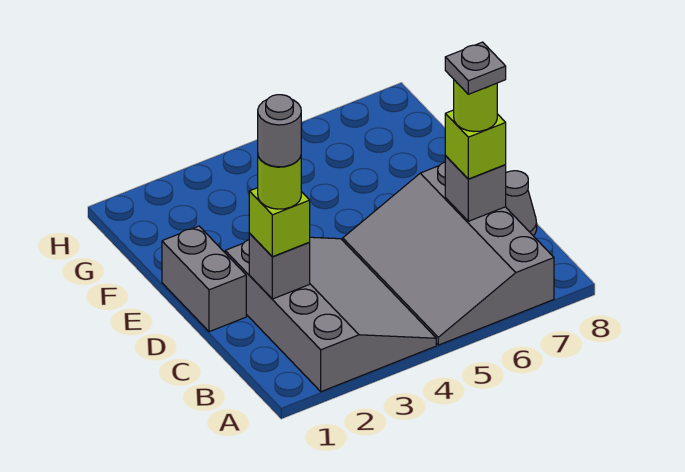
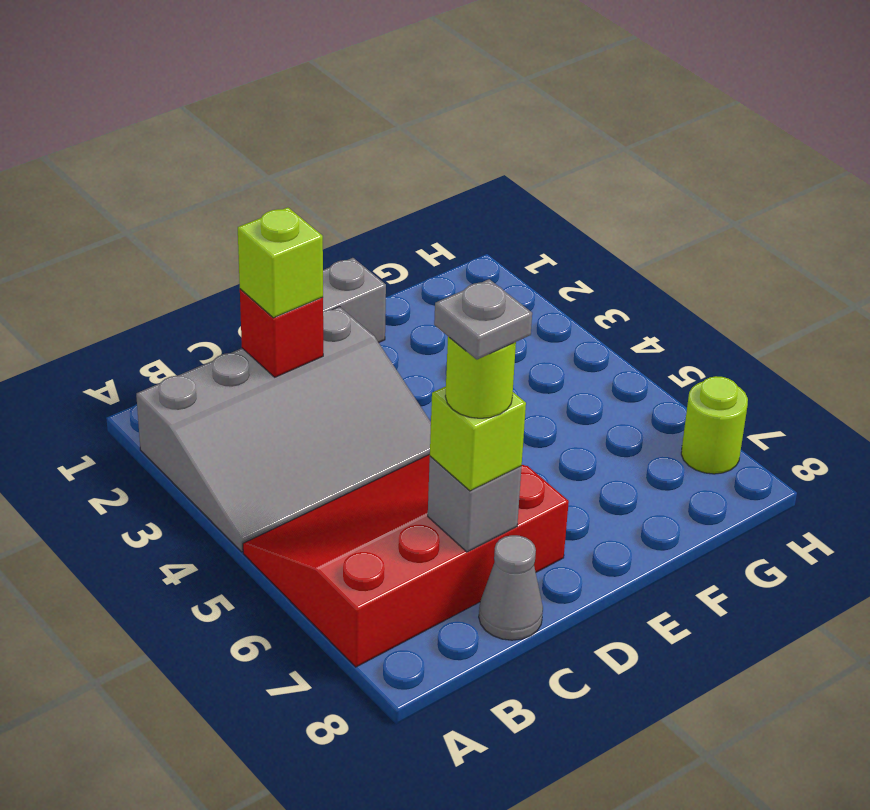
grey 3x4 slope [343,162,554,345] -> red 3x4 slope [243,454,569,667]
grey 1x1 brick [249,234,310,299] -> red 1x1 brick [240,289,323,377]
lime 1x1 round brick [258,156,301,209] -> lime 1x1 round brick moved to [681,376,748,474]
grey 1x1 round brick [258,95,301,167] -> none

